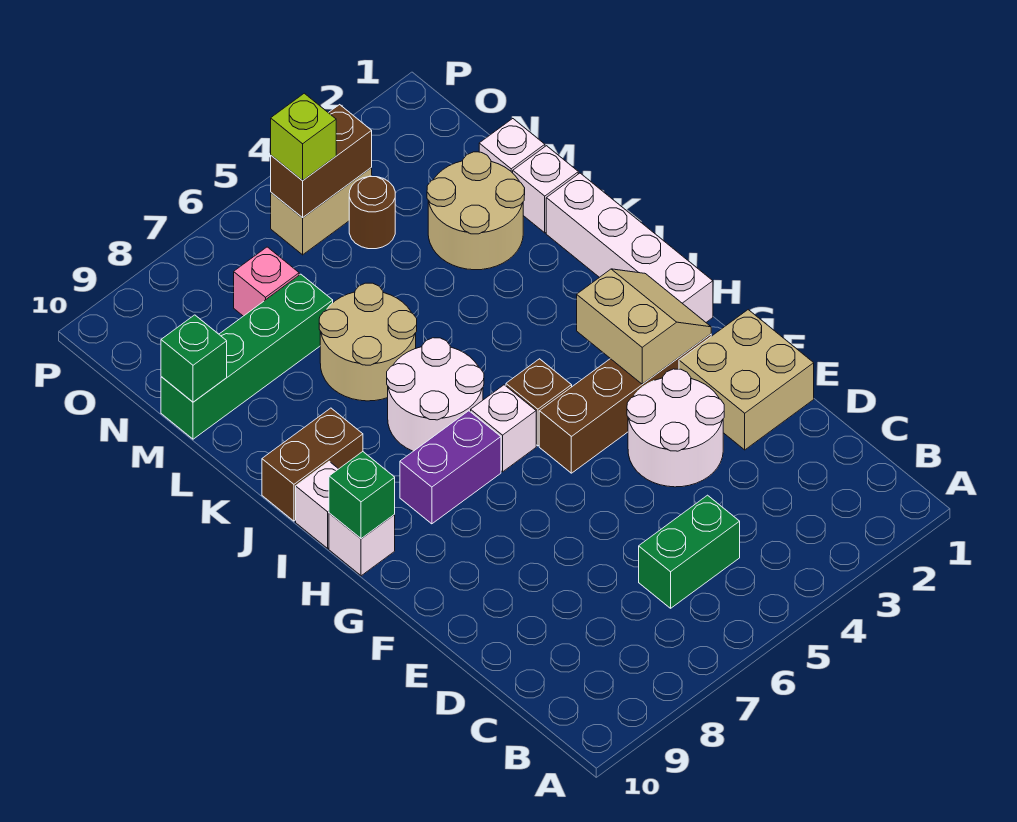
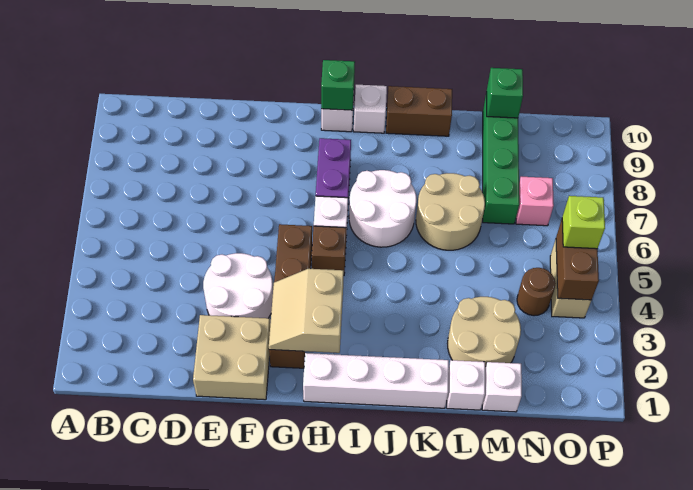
green 1x2 brick [639,495,740,608] -> none
tan 2x2 slope [577,269,711,384] -> tan 2x2 slope turned to [269,269,344,353]
brown 1x2 brick [262,408,363,521] -> brown 1x2 brick turned to [386,86,452,136]

